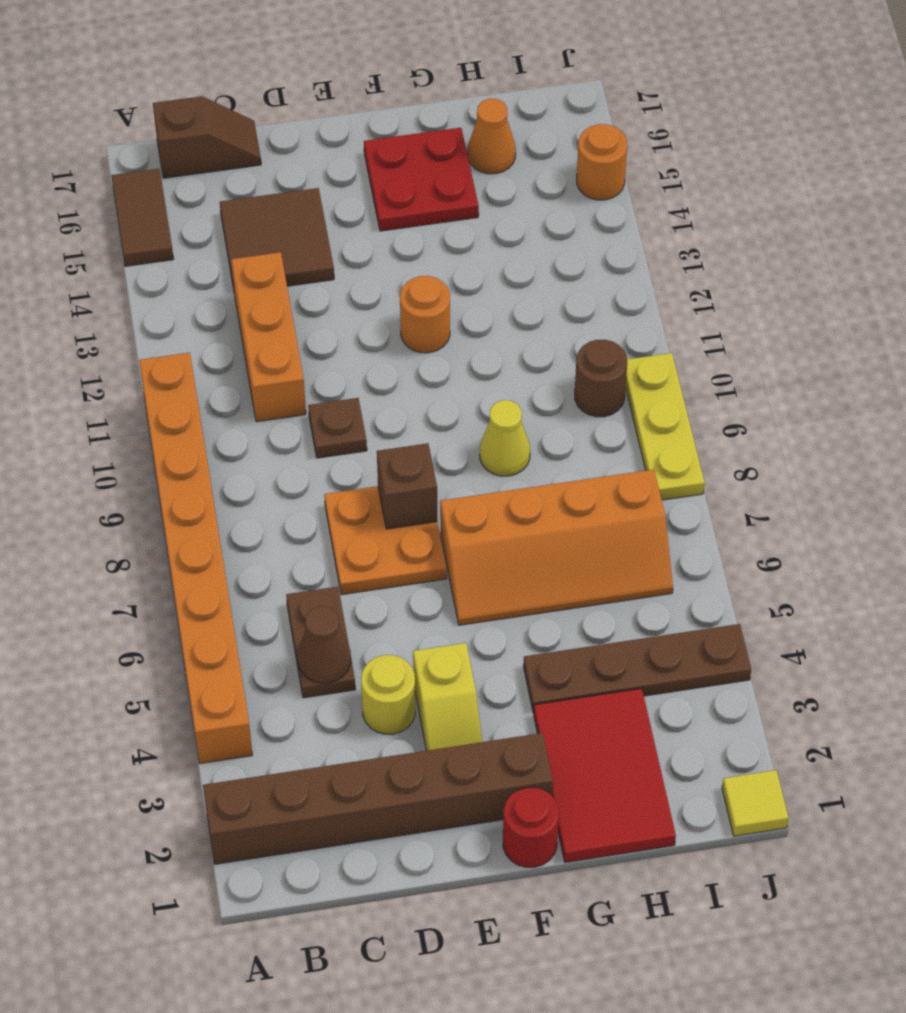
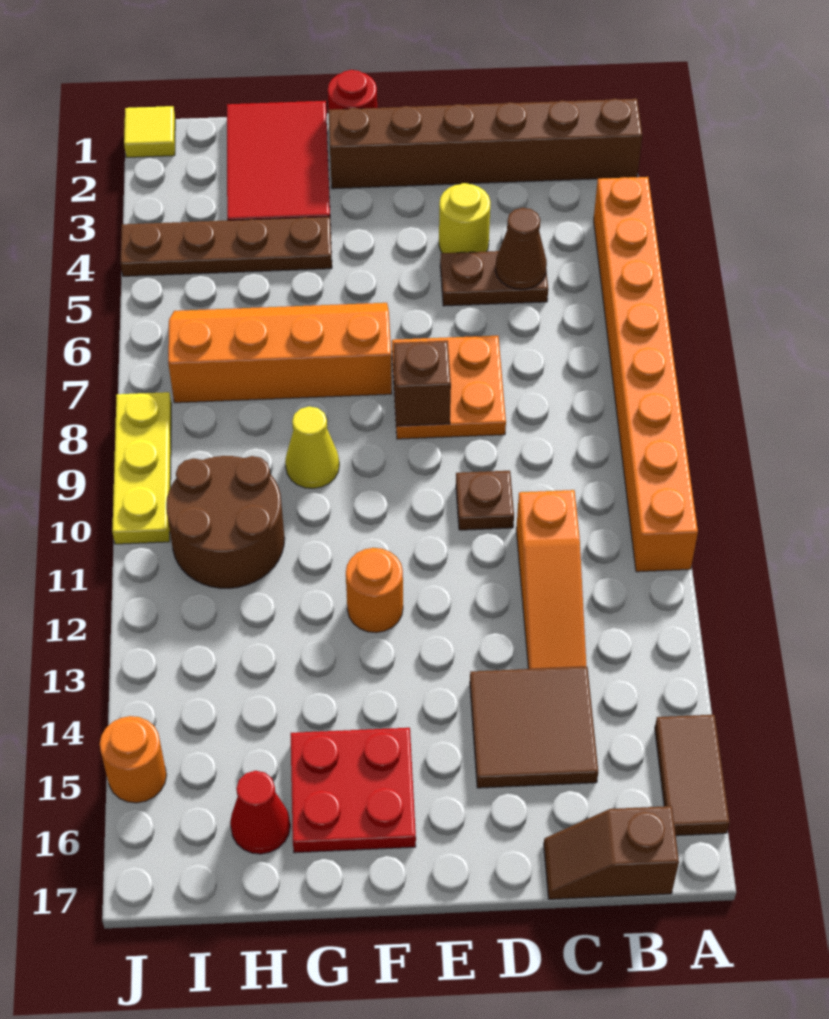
brown 1x2 plate [286,587,355,698] -> brown 1x2 plate turned to [440,251,548,306]
orange 1x3 brick [231,252,306,422] -> orange 1x3 slope [516,490,587,669]
yellow 1x2 slope [413,643,482,751] -> none
orange 1x1 cone [468,98,516,174] -> red 1x1 cone [230,771,290,854]
brown 1x1 round brick [575,340,627,417] -> brown 2x2 round brick [166,456,285,588]

